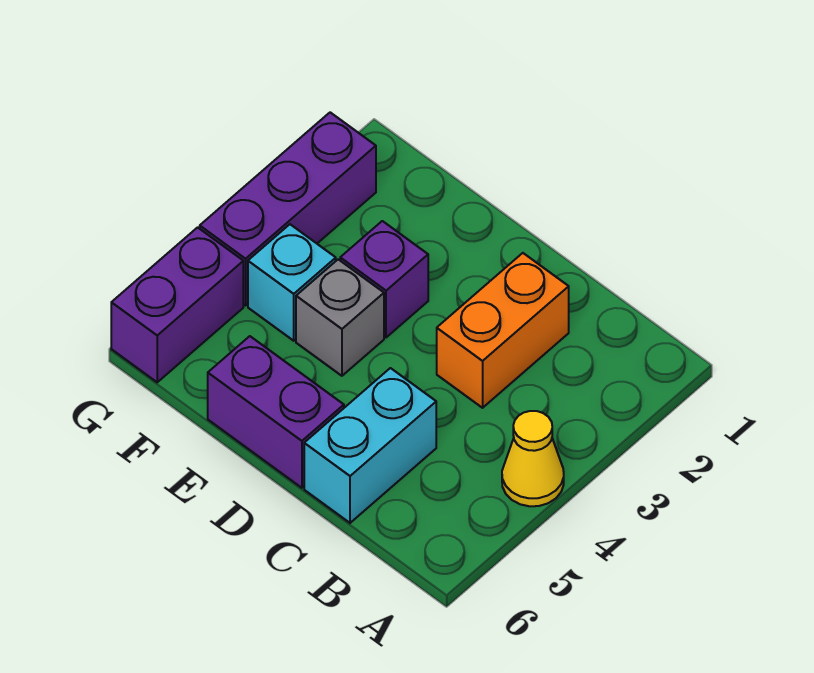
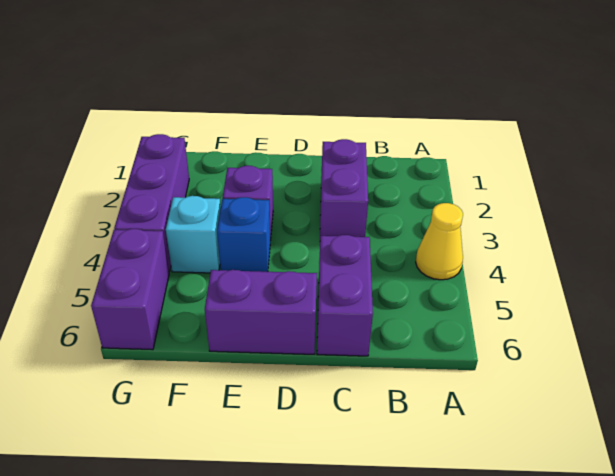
orange 1x2 brick [437,253,569,408] -> purple 1x2 brick [320,139,368,237]
cyan 1x2 brick [304,368,436,523] -> purple 1x2 brick [317,235,373,356]
grey 1x1 brick [296,259,384,376] -> blue 1x1 brick [217,197,270,272]

